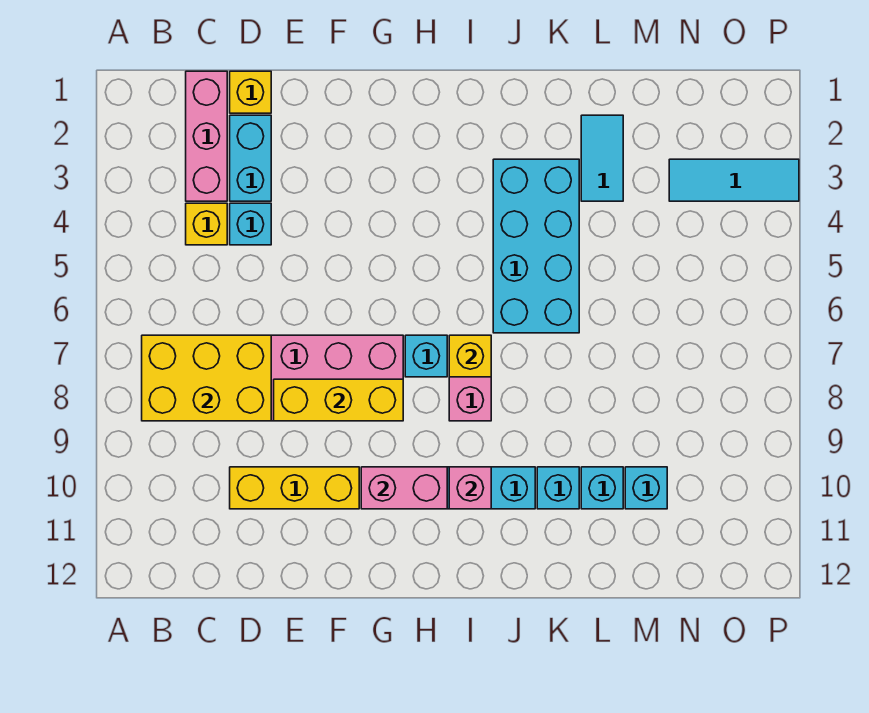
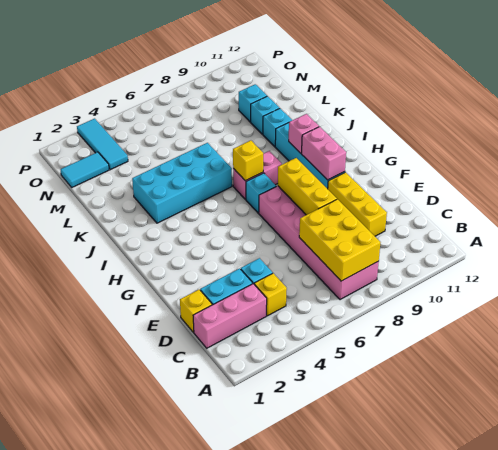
cyan 1x2 tile [581,115,623,201] -> cyan 1x2 tile moved to [61,152,109,187]

